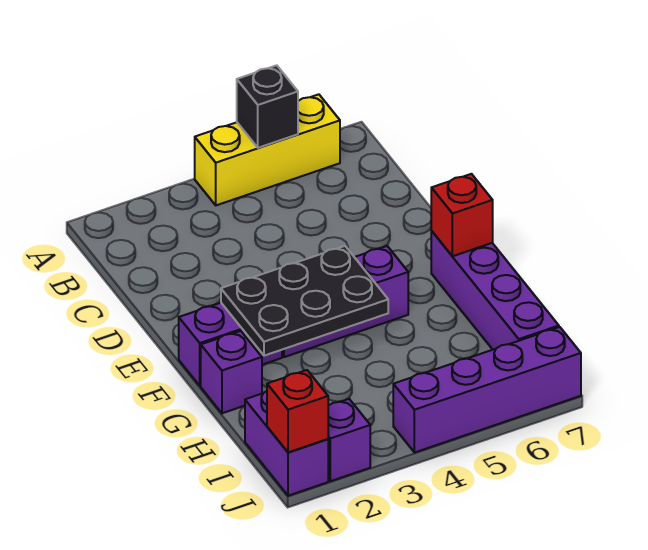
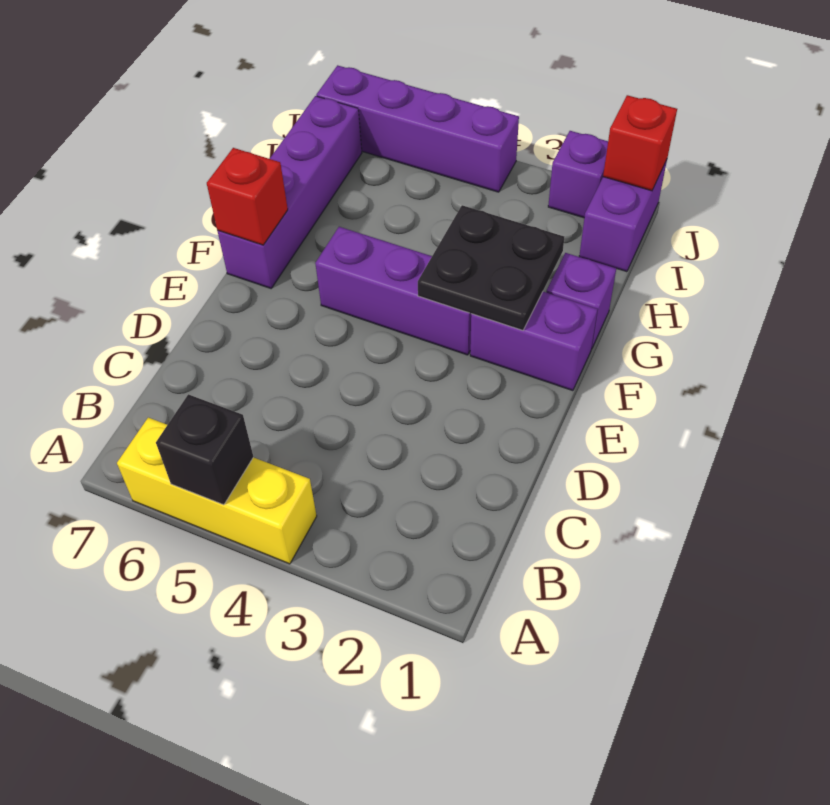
black 2x3 plate [221,246,388,356] -> black 2x2 plate [418,205,565,330]

